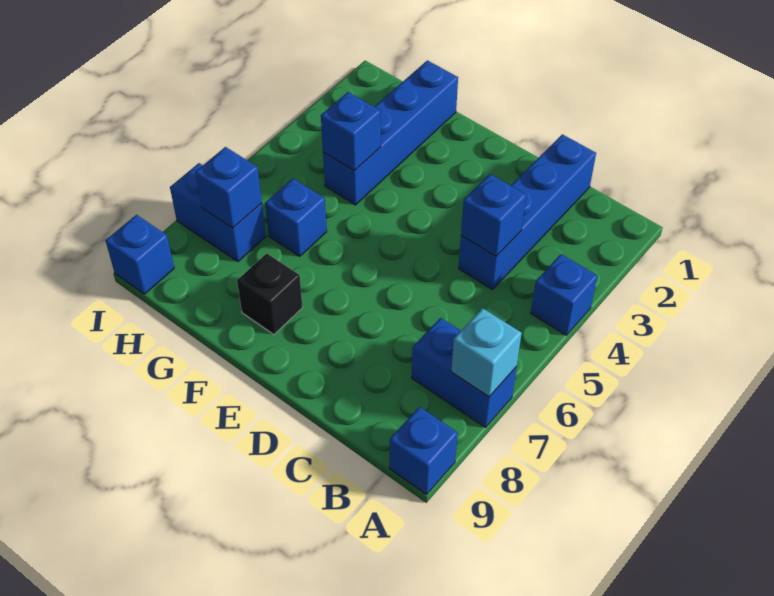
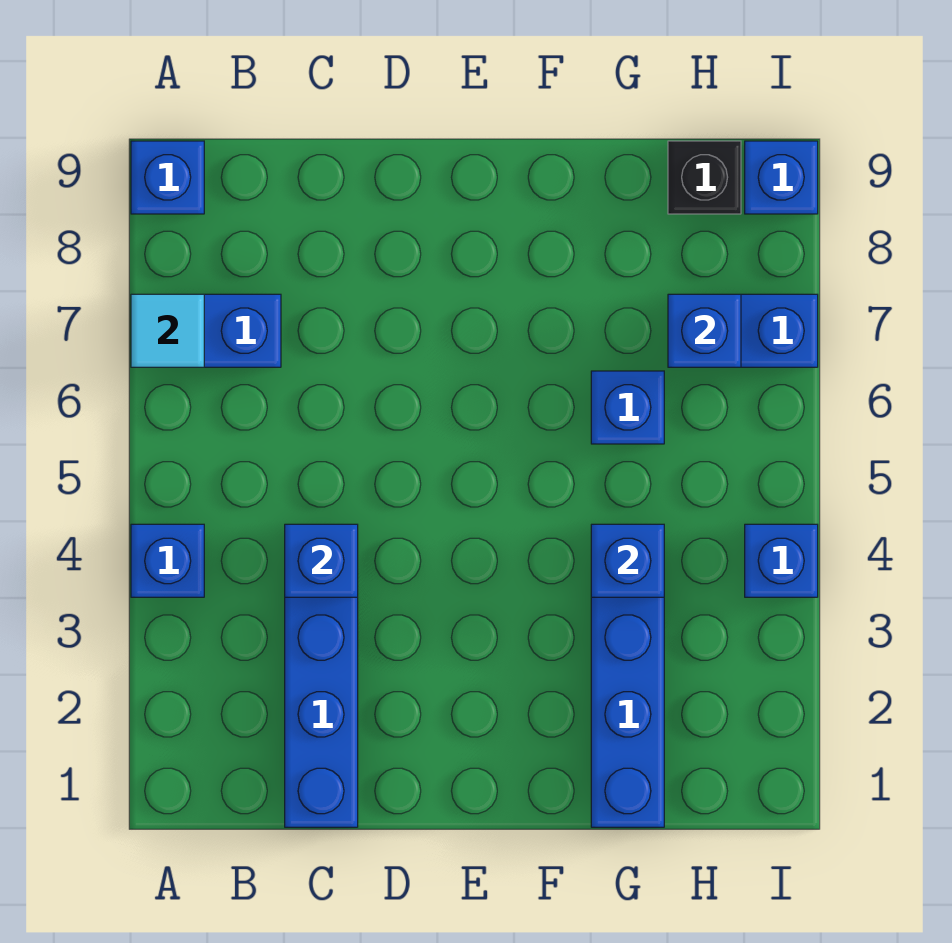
cyan 1x1 brick [451,308,522,397] -> cyan 1x1 tile [131,294,204,367]
black 1x1 brick [237,253,303,335] -> black 1x1 brick moved to [668,141,741,214]
none -> blue 1x1 brick [745,524,818,597]

